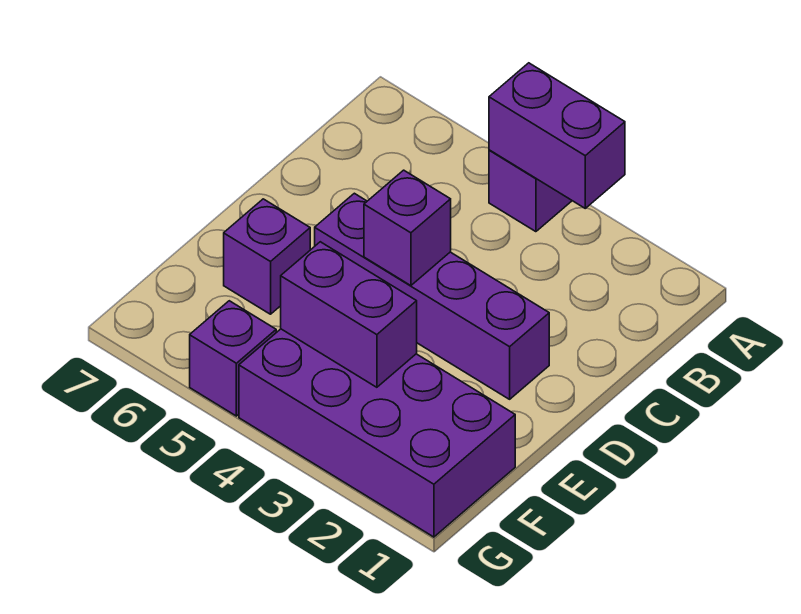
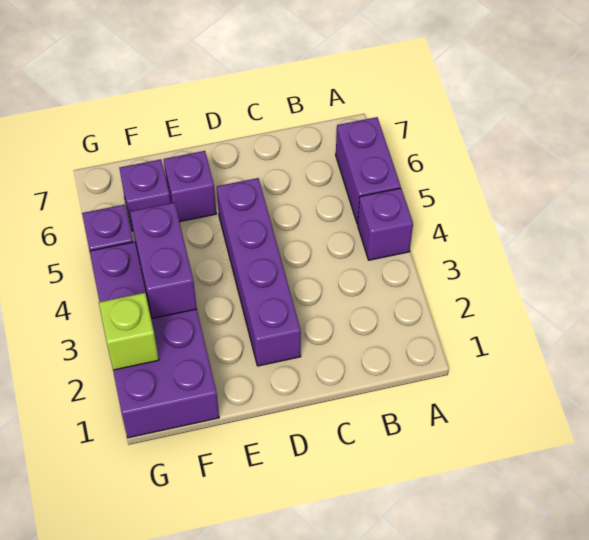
purple 1x2 brick [489,63,625,208] -> purple 1x2 brick moved to [336,117,401,224]
purple 1x1 brick [364,170,451,286] -> purple 1x1 brick moved to [119,159,171,231]
none -> lime 1x1 brick [99,293,159,370]

